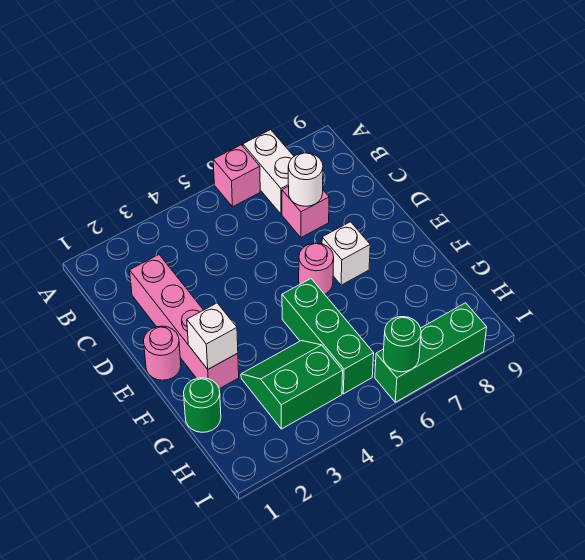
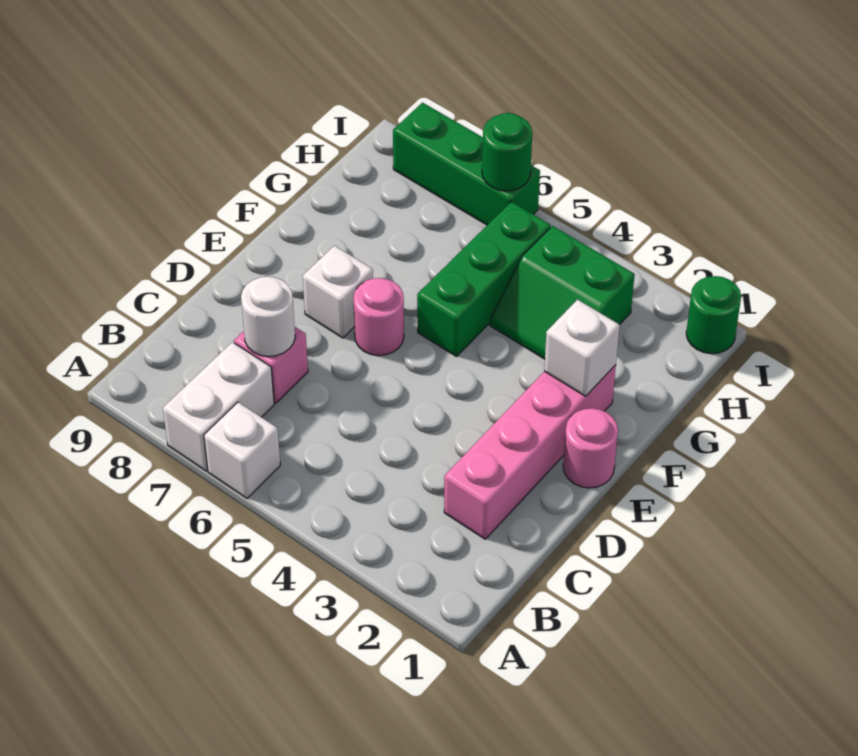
pink 1x1 brick [213,145,260,207] -> white 1x1 brick [204,402,280,498]
green 1x1 round brick [184,378,221,432] -> green 1x1 round brick moved to [686,276,741,354]

